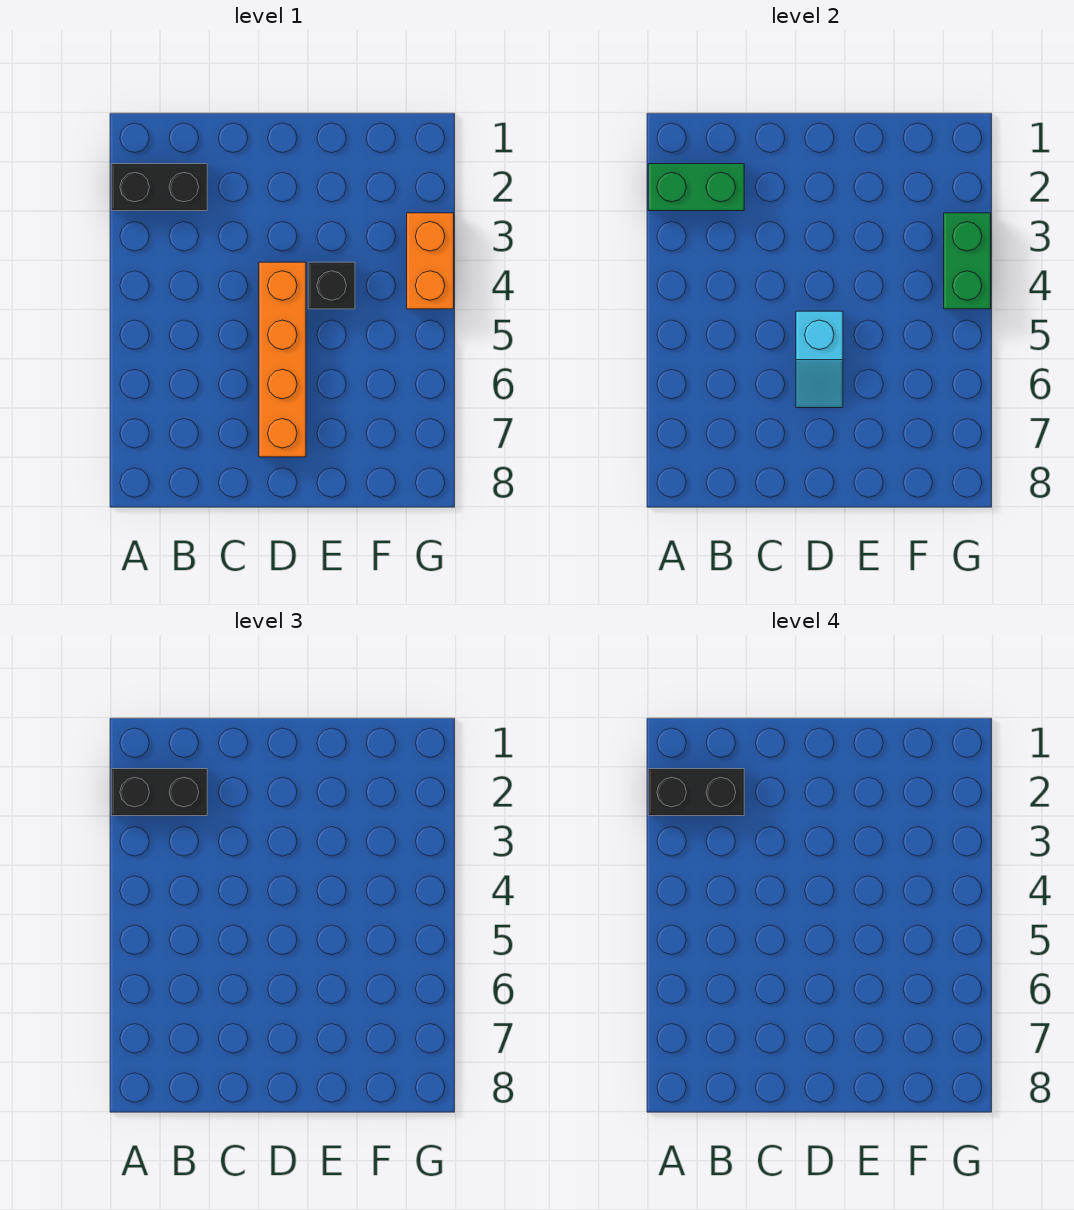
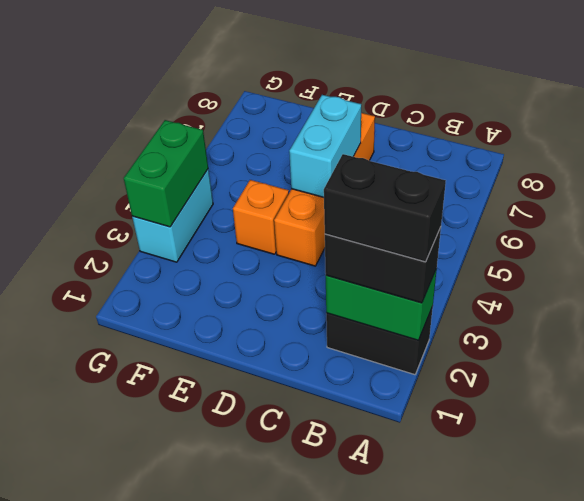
cyan 1x2 slope [796,311,843,408] -> cyan 1x2 brick [289,95,361,197]
black 1x1 brick [308,262,355,309] -> orange 1x1 brick [233,180,289,254]
orange 1x2 brick [407,213,454,309] -> cyan 1x2 brick [132,169,213,262]

